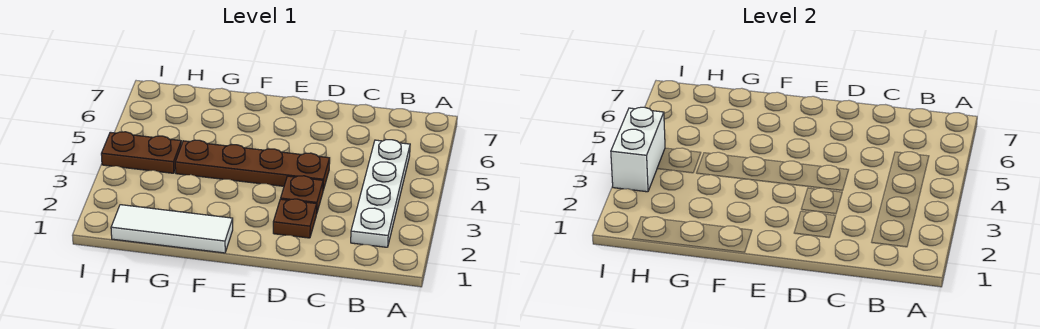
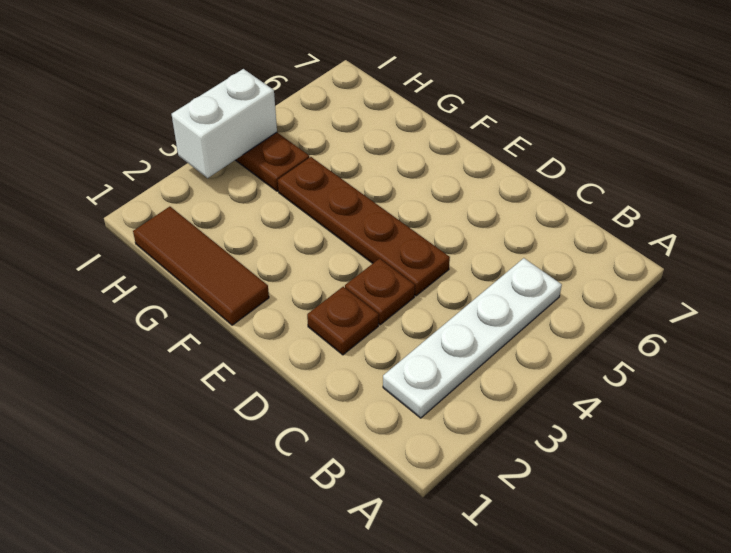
white 1x3 tile [111,205,233,253] -> brown 1x3 tile [133,207,269,325]

